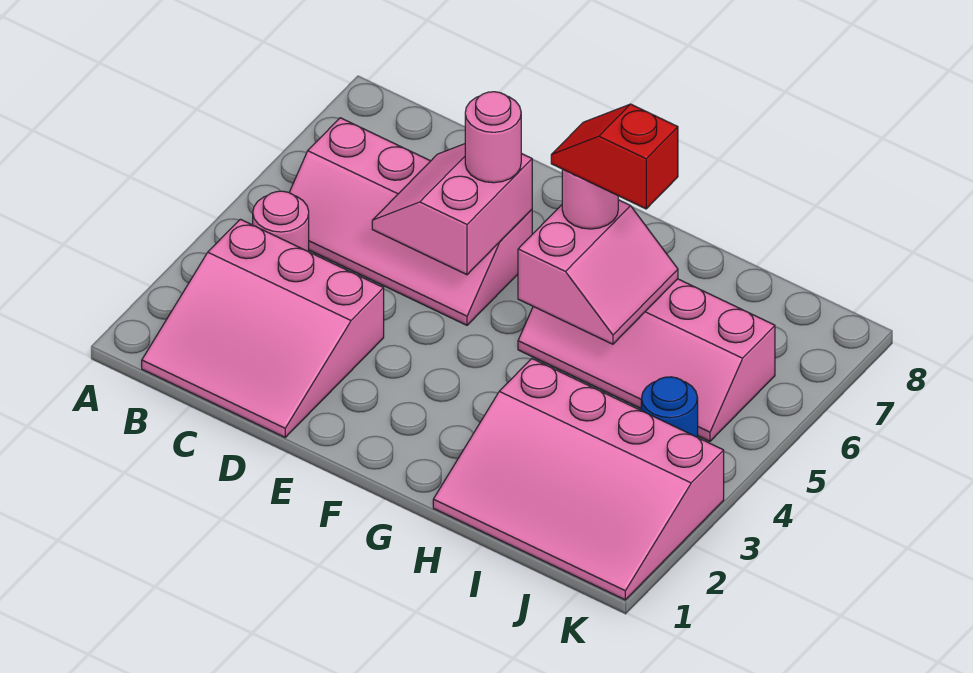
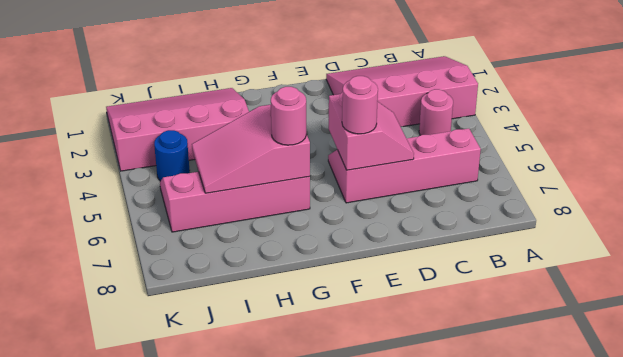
pink 3x3 slope [142,219,384,437] -> pink 3x4 slope [326,56,478,127]
pink 2x2 slope [518,200,678,344] -> pink 2x3 slope [192,105,310,193]
red 1x2 slope [551,104,678,209] -> none

